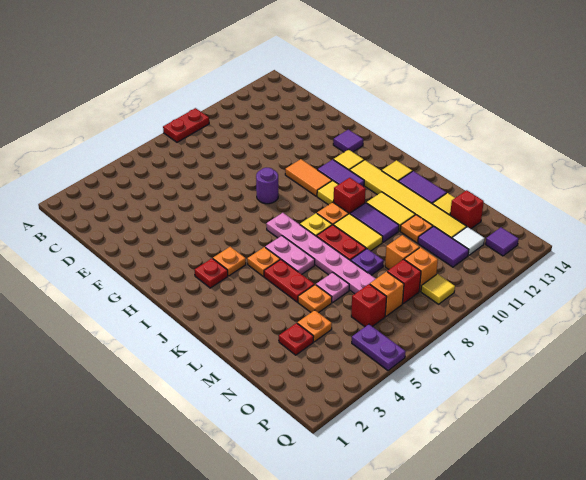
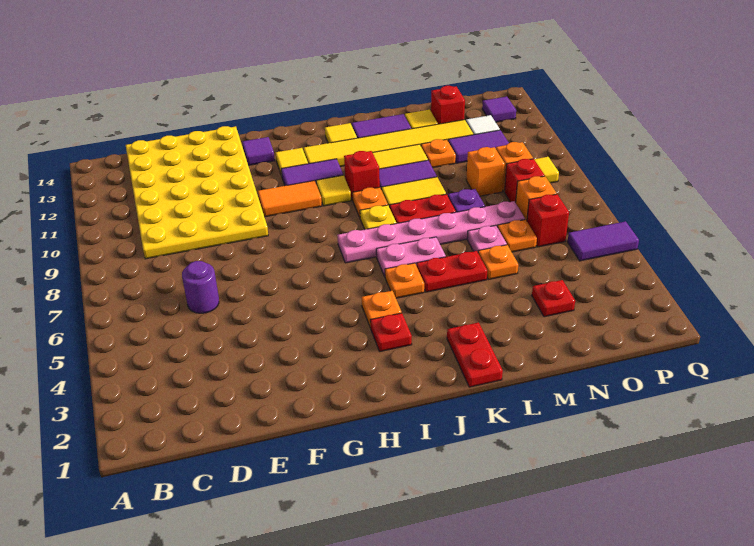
red 1x2 plate [163,108,209,142] -> red 1x2 plate moved to [447,322,503,387]
none -> yellow 4x6 plate [126,126,268,259]
purple 1x1 round brick [256,168,278,204] -> purple 1x1 round brick moved to [182,261,219,313]
orange 1x1 plate [297,310,332,342] -> orange 1x1 plate moved to [498,220,537,252]
purple 1x2 plate [352,324,406,371] -> purple 1x2 tile [568,221,639,261]

